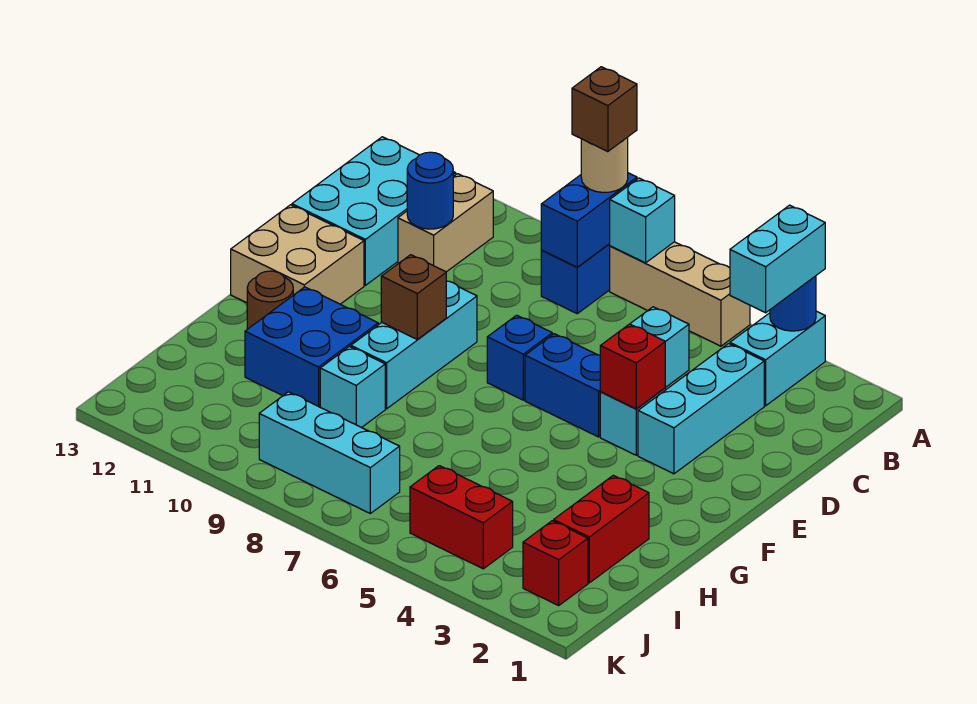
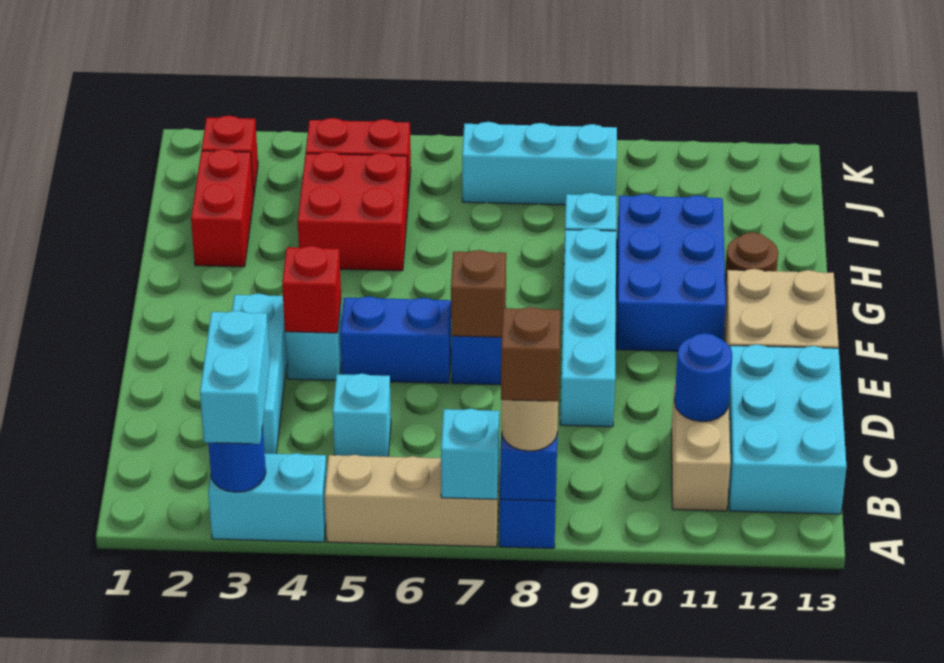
cyan 1x2 brick [730,311,825,406] -> cyan 1x2 brick turned to [208,453,327,542]
cyan 1x3 brick [351,281,477,409] -> cyan 1x4 brick [560,228,616,427]
brown 1x1 brick [381,255,446,340] -> brown 1x1 brick moved to [451,250,506,337]
blue 2x2 brick [245,287,378,407] -> blue 2x3 brick [616,194,726,351]
none -> red 2x2 brick [298,152,408,271]

